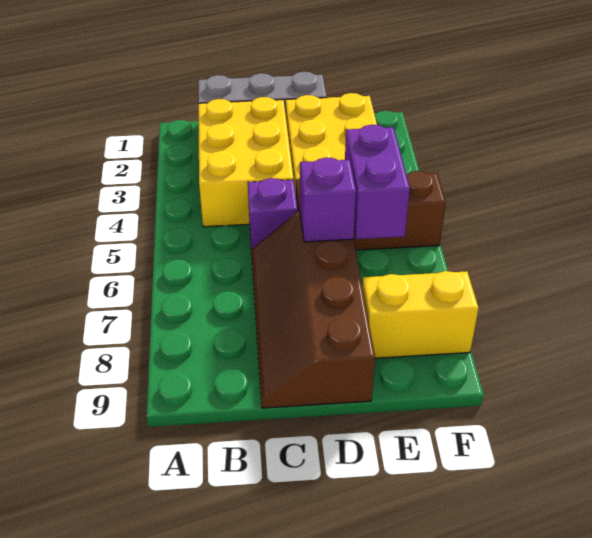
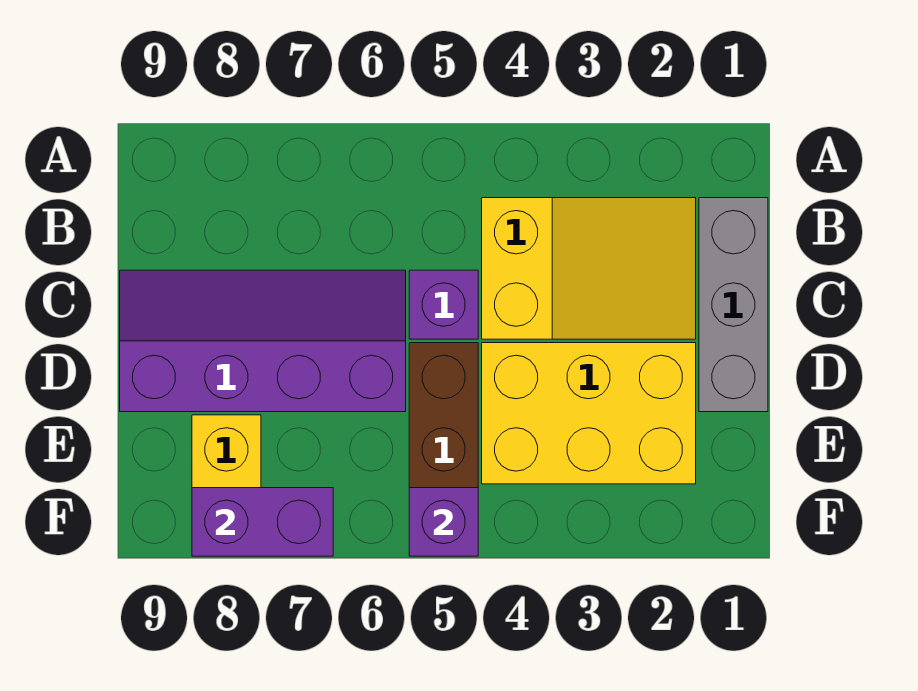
yellow 2x3 brick [198,97,293,227] -> yellow 2x3 slope [482,198,696,339]
brown 2x4 slope [251,211,375,408] -> purple 2x4 slope [120,270,406,412]
purple 1x1 brick [300,157,356,242] -> purple 1x1 brick moved to [409,488,478,556]
purple 1x2 brick [345,125,410,239] -> purple 1x2 brick moved to [192,488,333,556]

